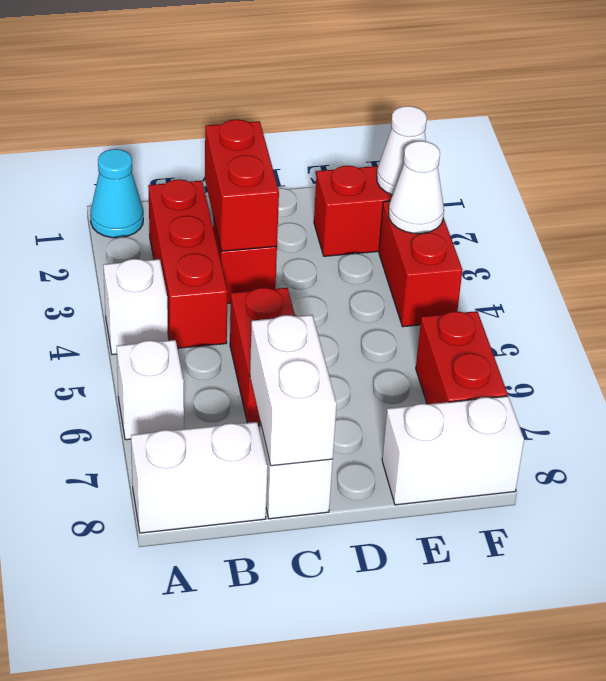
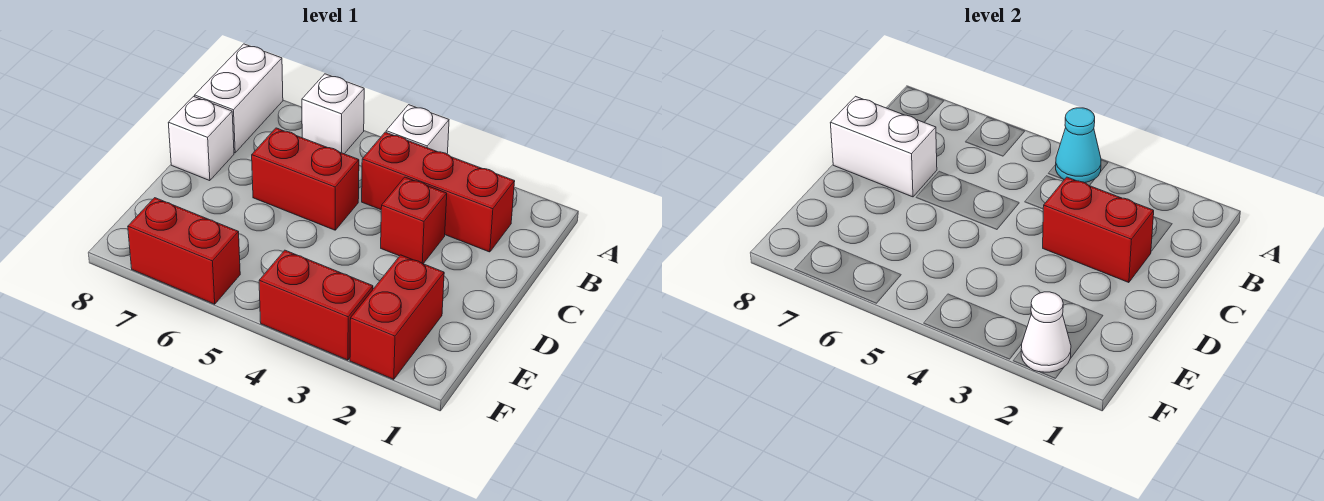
cyan 1x1 cone [90,149,143,238] -> cyan 1x1 cone moved to [1056,108,1101,183]
white 1x2 brick [382,396,524,505] -> none
white 1x1 cone [389,141,444,234] -> none

